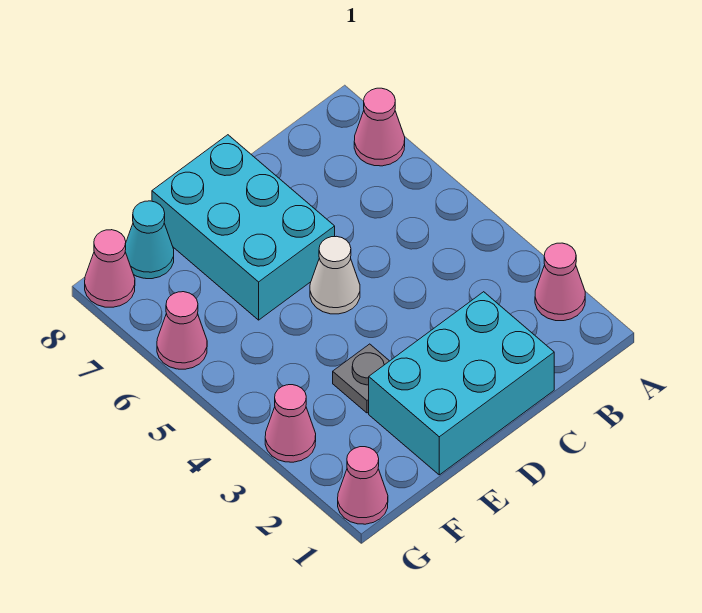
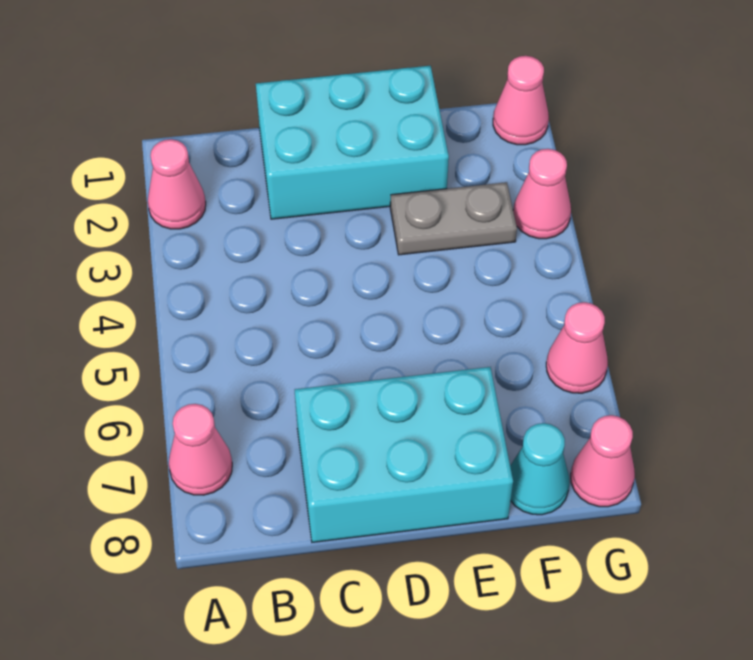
white 1x1 cone [310,236,360,314] -> none
cyan 2x3 brick [152,135,335,320] -> cyan 2x3 brick turned to [295,367,513,542]
grey 1x1 plate [333,344,389,413] -> grey 1x2 plate [390,182,517,255]

